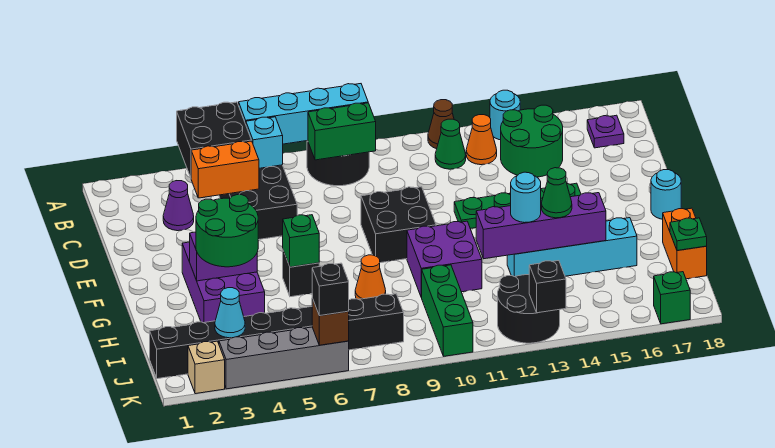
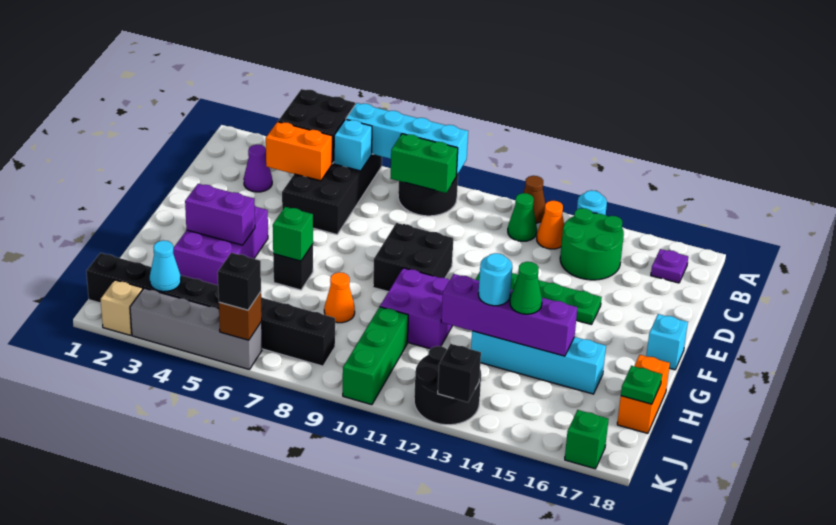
cyan 1x1 round brick [651,170,681,219] -> cyan 1x1 brick [646,314,688,370]
green 2x2 round brick [196,195,258,267] -> none

